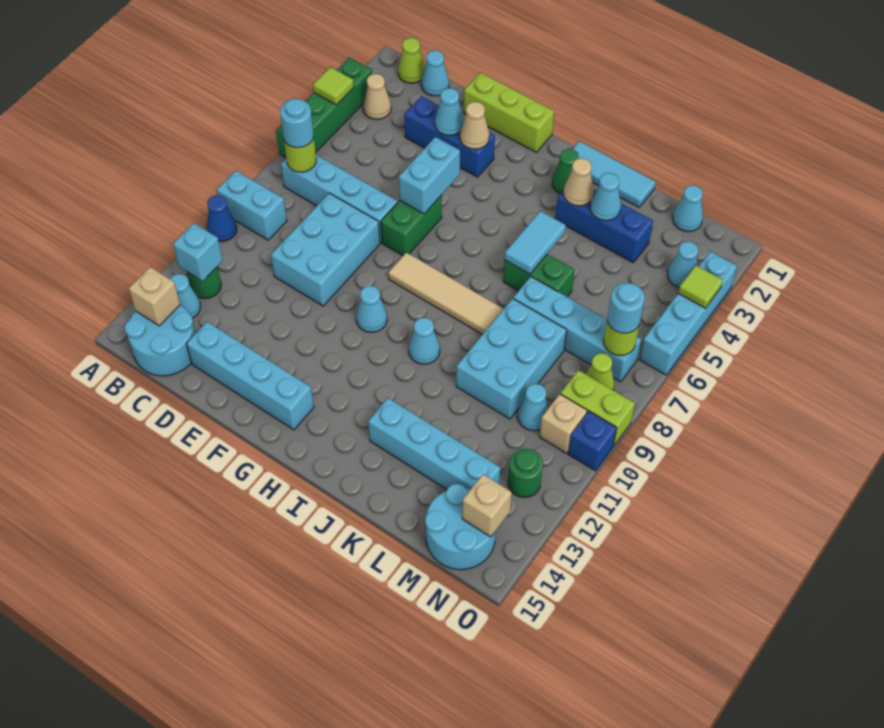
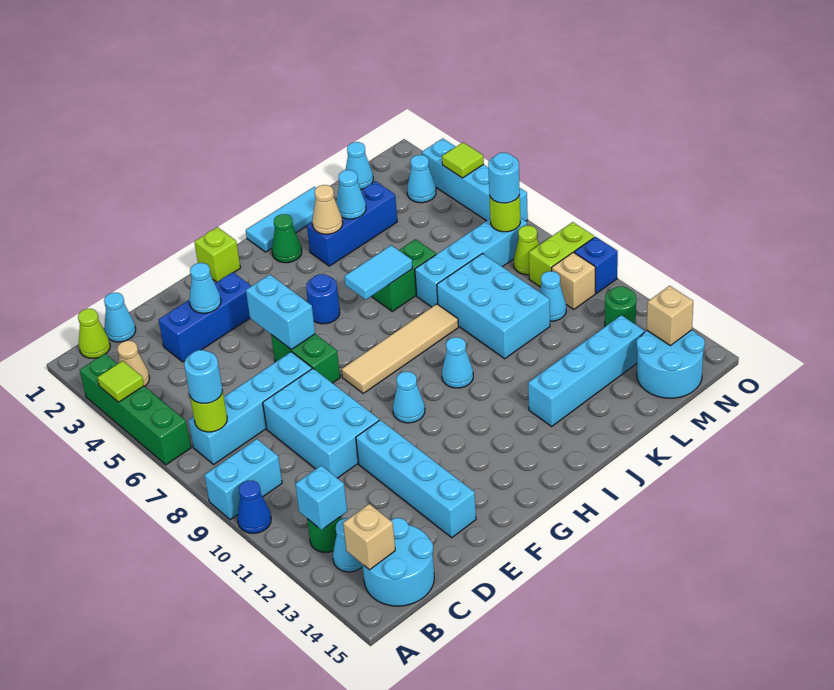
cyan 1x4 brick [186,322,314,430] -> cyan 1x4 brick turned to [356,420,476,538]
lime 1x3 brick [464,72,554,152] -> lime 1x1 brick [194,227,240,282]
tan 1x1 cone [460,102,489,149] -> none
none -> blue 1x1 round brick [306,274,340,324]
cyan 1x2 tile [505,211,566,274] -> cyan 1x2 tile turned to [344,245,413,300]

